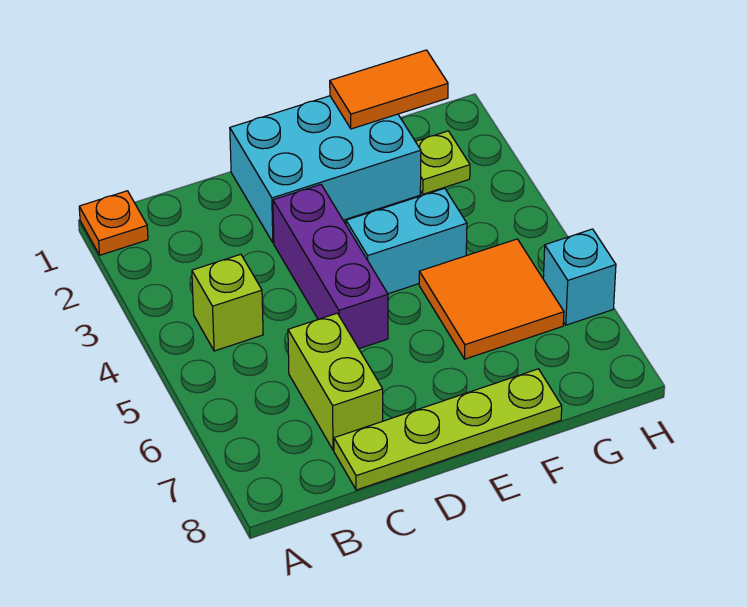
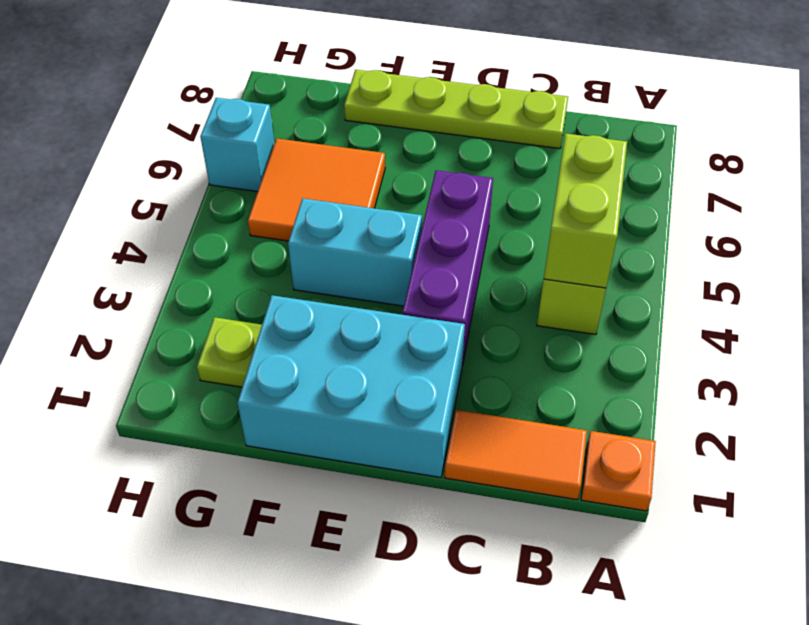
lime 1x2 brick [288,313,383,450] -> lime 1x2 brick moved to [544,134,627,288]
orange 1x2 tile [330,50,448,129] -> orange 1x2 tile moved to [445,410,587,500]

